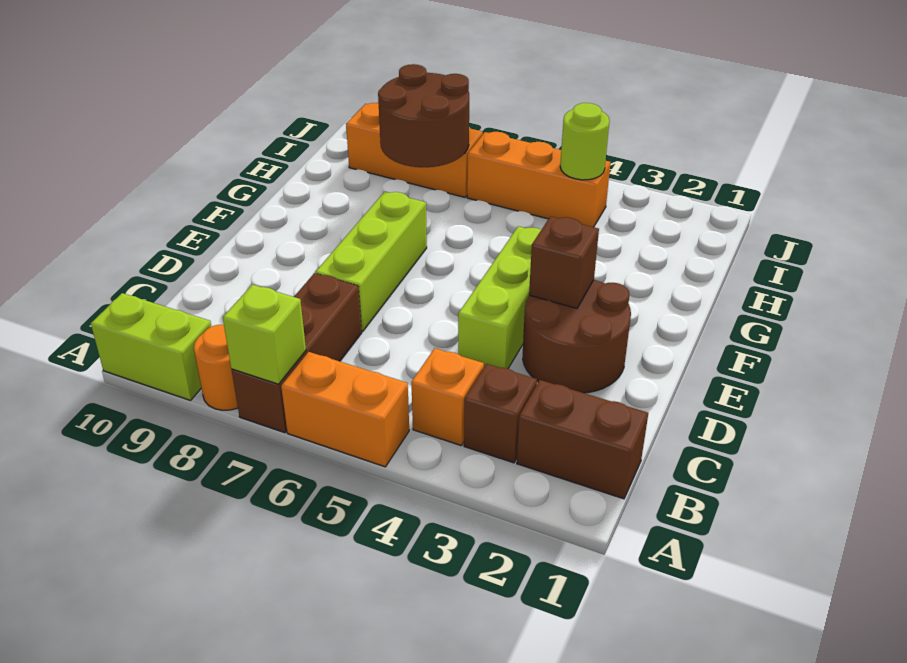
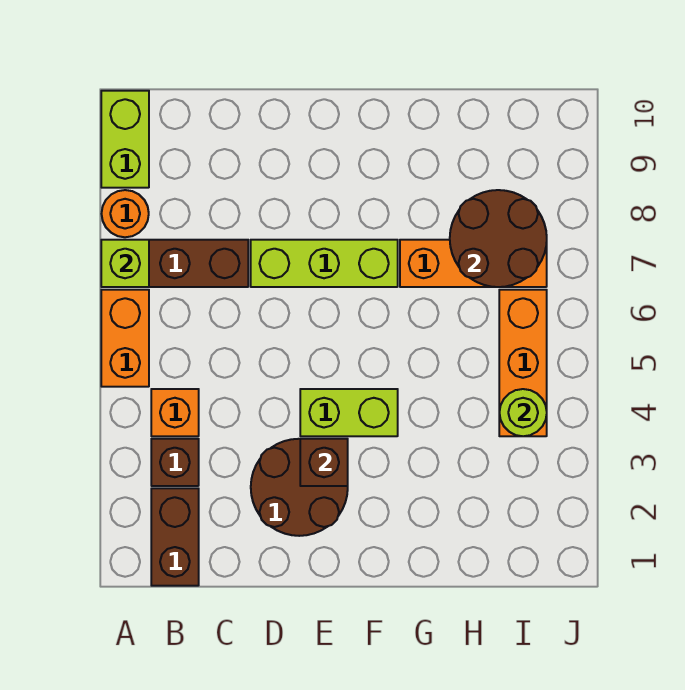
lime 1x3 brick [458,226,541,369] -> lime 1x2 brick [300,389,398,436]
orange 1x3 brick [346,103,483,197] -> orange 1x3 brick turned to [400,240,547,287]

